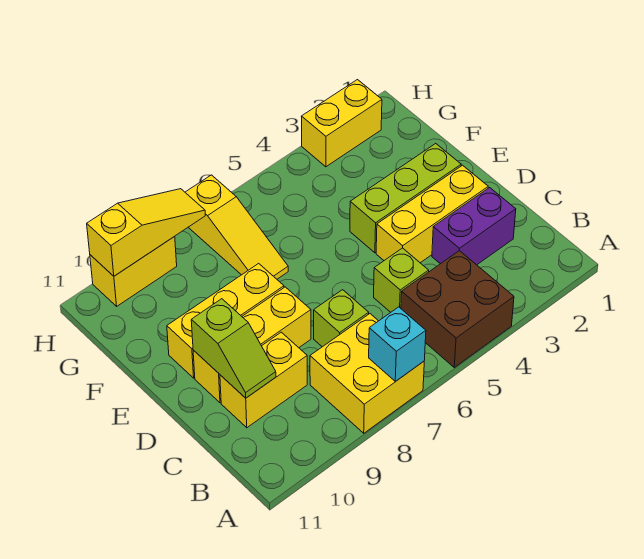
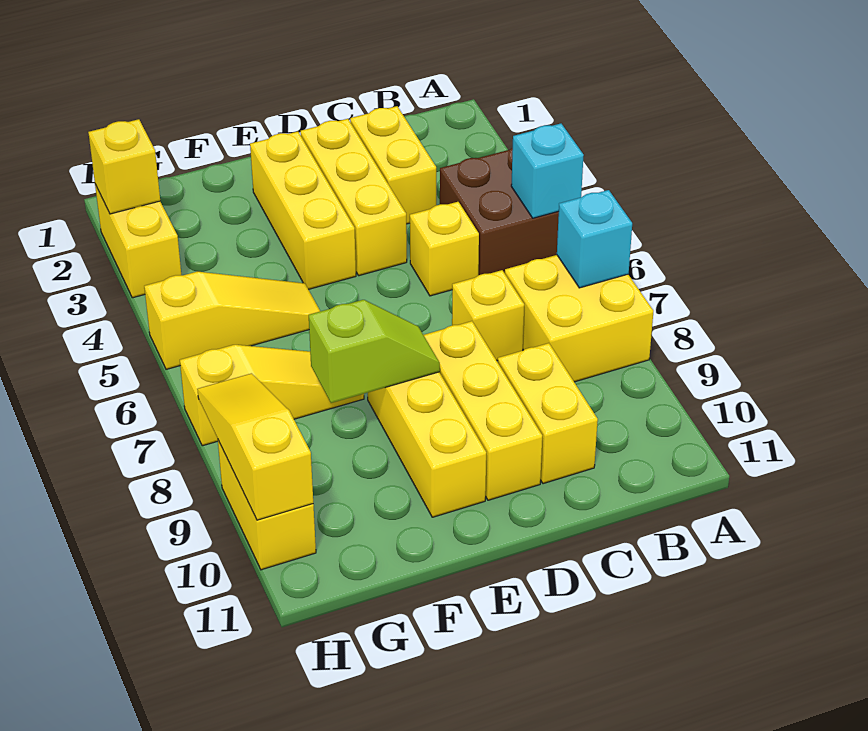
none -> cyan 1x1 brick [511,123,584,218]
purple 1x2 brick [432,188,516,265] -> yellow 1x2 brick [350,106,436,224]
lime 1x1 brick [374,248,429,312] -> yellow 1x1 brick [410,202,479,296]
lime 1x1 brick [314,290,369,347] -> yellow 1x1 brick [452,270,524,361]
lime 1x2 slope [191,299,276,398] -> lime 1x2 slope moved to [309,300,440,403]
lime 1x3 brick [350,144,461,253] -> yellow 1x3 brick [250,131,356,289]
none -> yellow 1x3 slope [144,272,320,369]
none -> yellow 1x1 brick [88,119,160,214]

